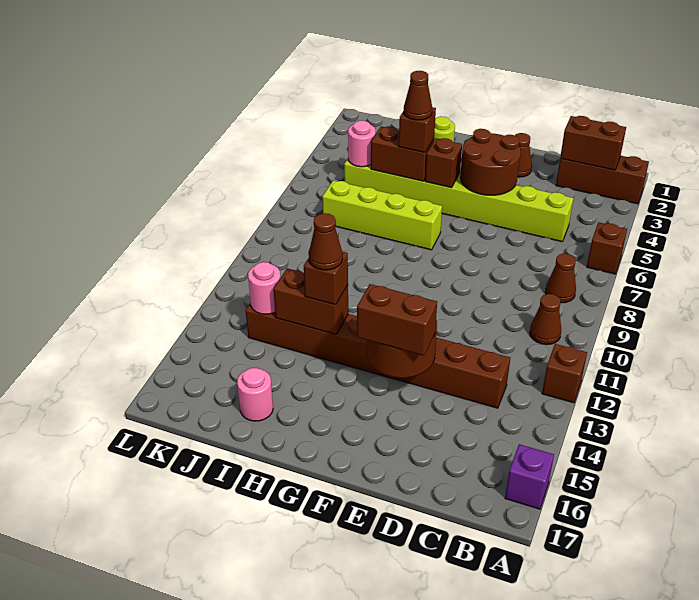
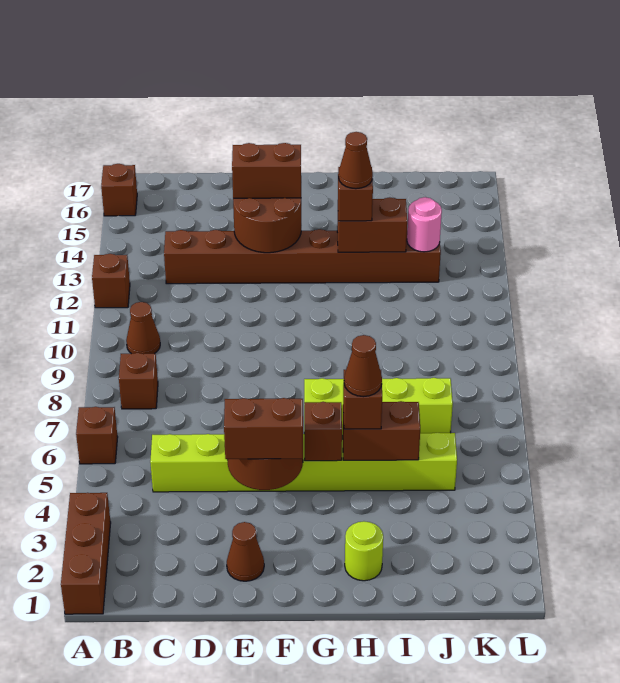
brown 1x3 brick [556,156,649,204] -> brown 1x3 brick turned to [61,493,111,614]
purple 1x1 brick [505,444,554,509] -> brown 1x1 brick [101,164,137,216]
brown 1x2 brick [560,116,626,170] -> brown 1x2 brick moved to [224,398,303,459]
brown 1x1 cone [545,254,576,303] -> brown 1x1 brick [119,353,158,409]
pink 1x1 round brick [237,368,273,421] -> none
pink 1x1 round brick [348,121,376,167] -> none

